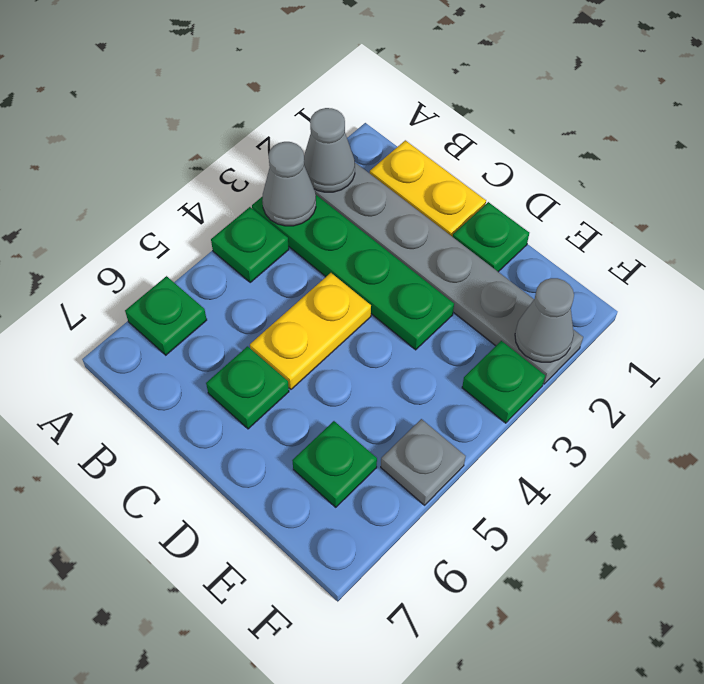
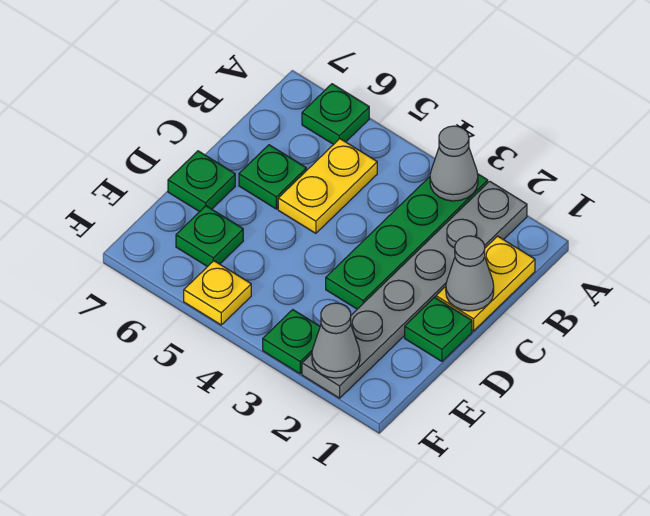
grey 1x1 cone [304,108,355,192] -> grey 1x1 cone moved to [446,236,494,311]
green 1x1 plate [211,207,289,282] -> green 1x1 plate moved to [168,151,235,212]
yellow 1x2 plate [250,273,371,389] -> yellow 1x2 plate turned to [278,139,377,233]
grey 1x1 plate [381,419,466,505] -> yellow 1x1 plate [184,261,251,325]

